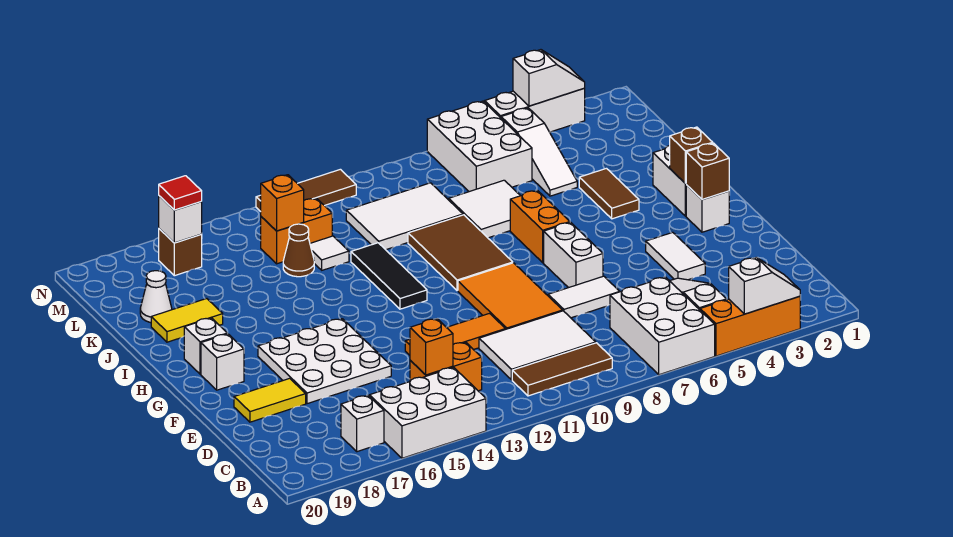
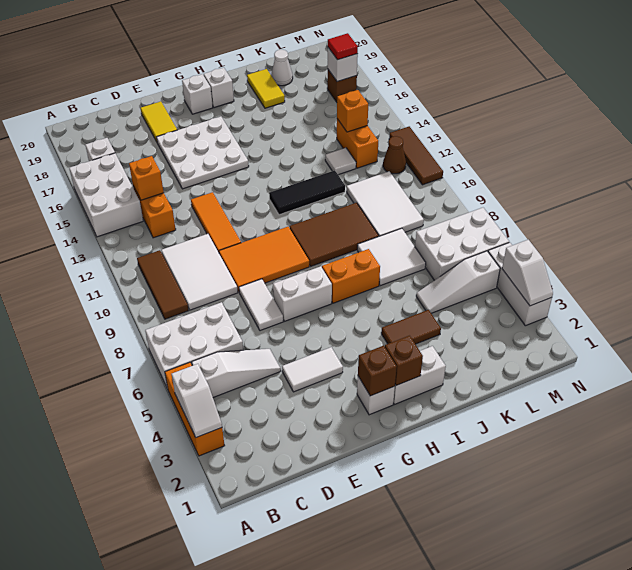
brown 1x1 cone [283,224,314,277] -> brown 1x1 cone moved to [383,136,406,174]

